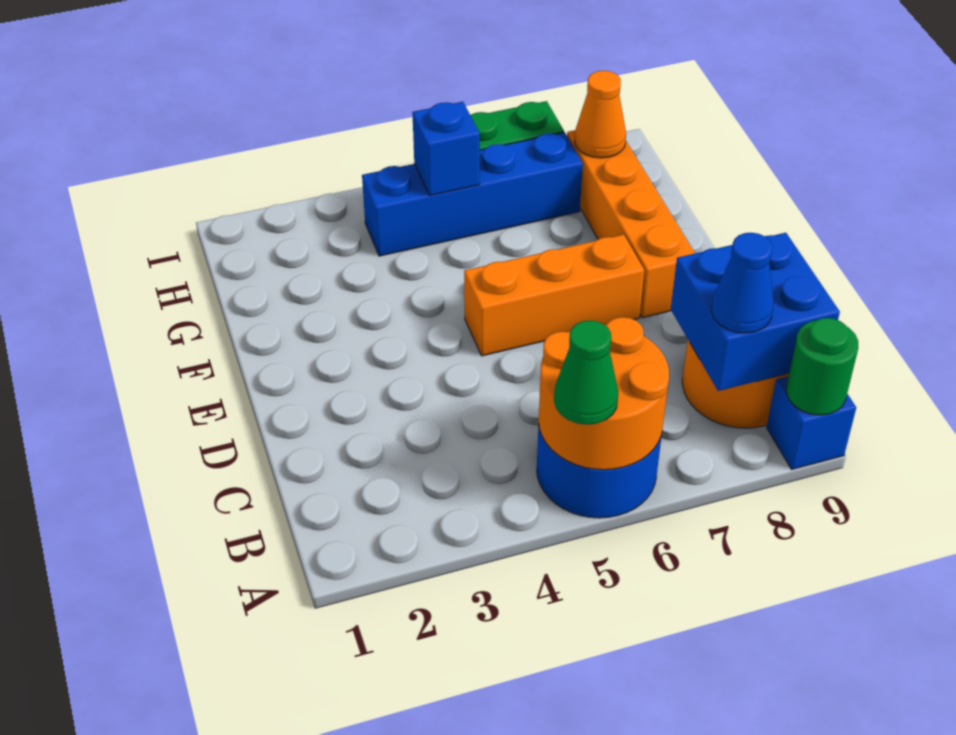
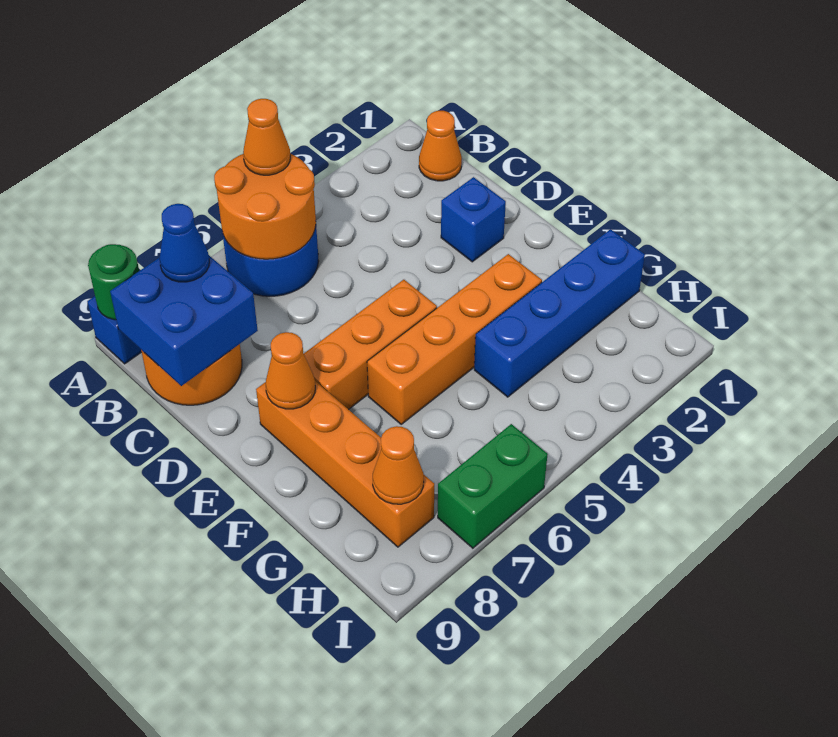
green 1x1 cone [554,320,618,425] -> orange 1x1 cone [243,99,290,175]
none -> orange 1x1 cone [419,111,462,181]
none -> orange 1x1 cone [266,332,315,409]
none -> orange 1x4 brick [367,254,542,424]
blue 1x4 brick [362,132,583,256] -> blue 1x4 brick moved to [474,229,645,397]
blue 1x1 brick [412,102,480,195] -> blue 1x1 brick moved to [441,177,506,262]

